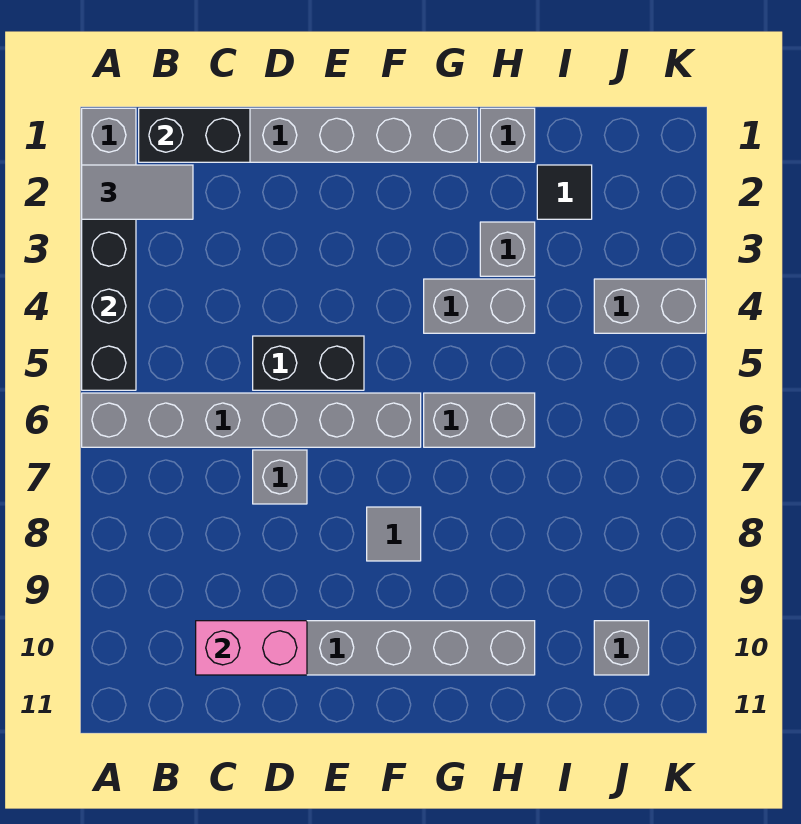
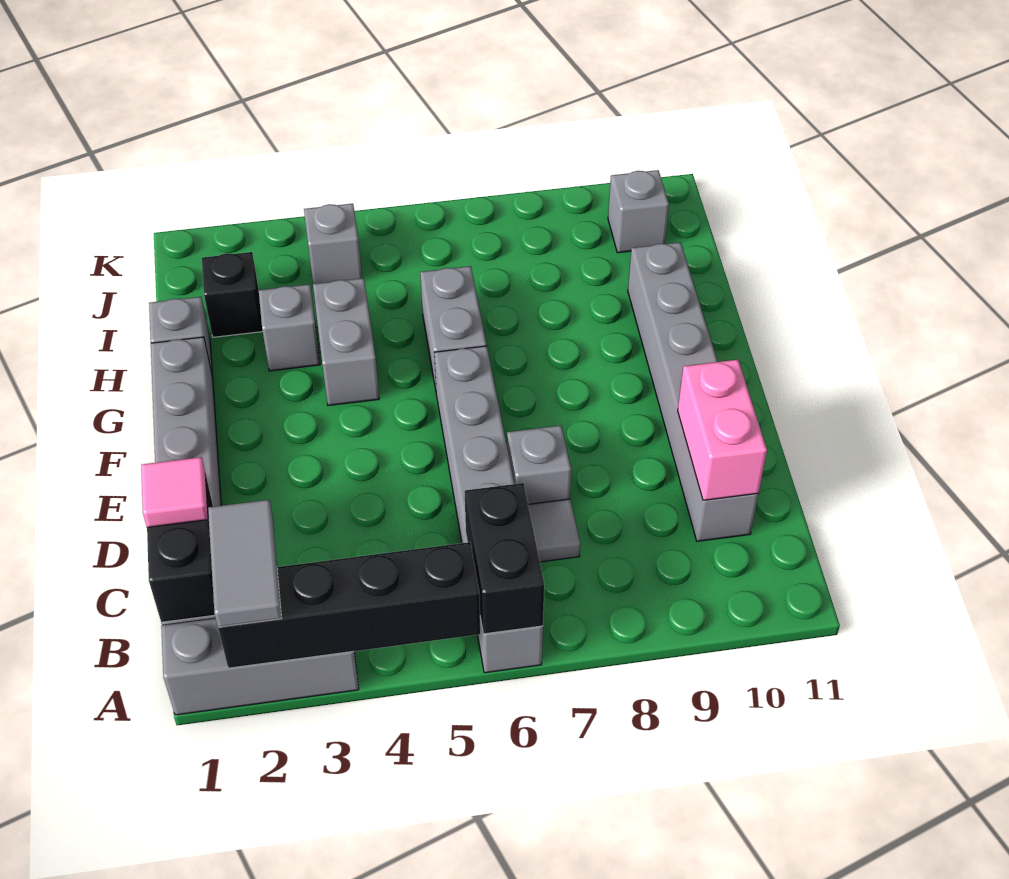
none -> pink 1x1 tile [141,457,208,527]
black 1x2 brick [253,336,364,390] -> black 1x2 brick moved to [465,483,544,634]
grey 1x1 tile [367,507,421,561] -> grey 1x1 tile moved to [528,499,580,562]
black 1x1 tile [537,165,592,219] -> black 1x1 brick [202,252,263,337]
grey 1x2 brick [594,279,706,333] -> grey 1x1 brick [304,204,362,284]

